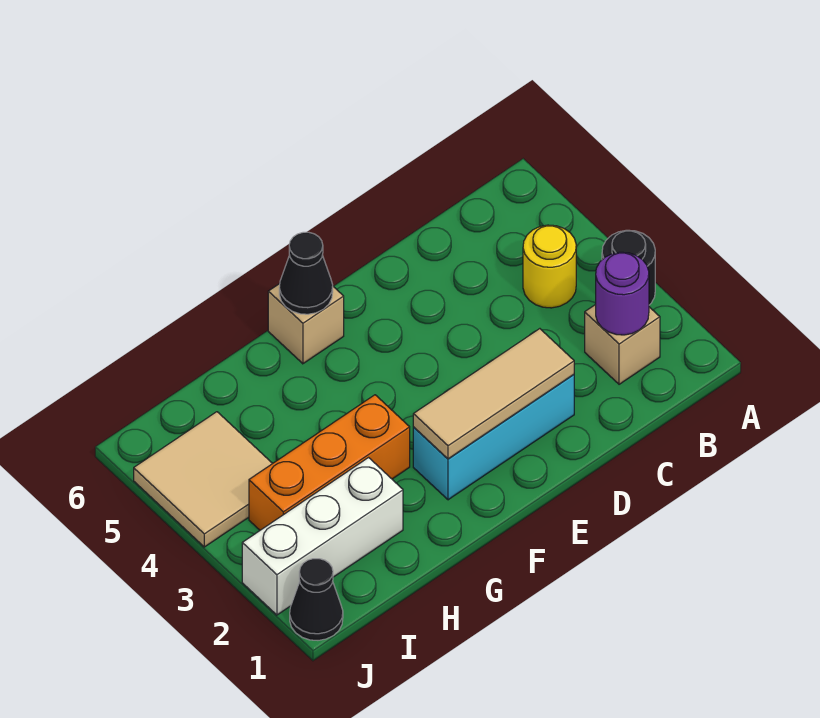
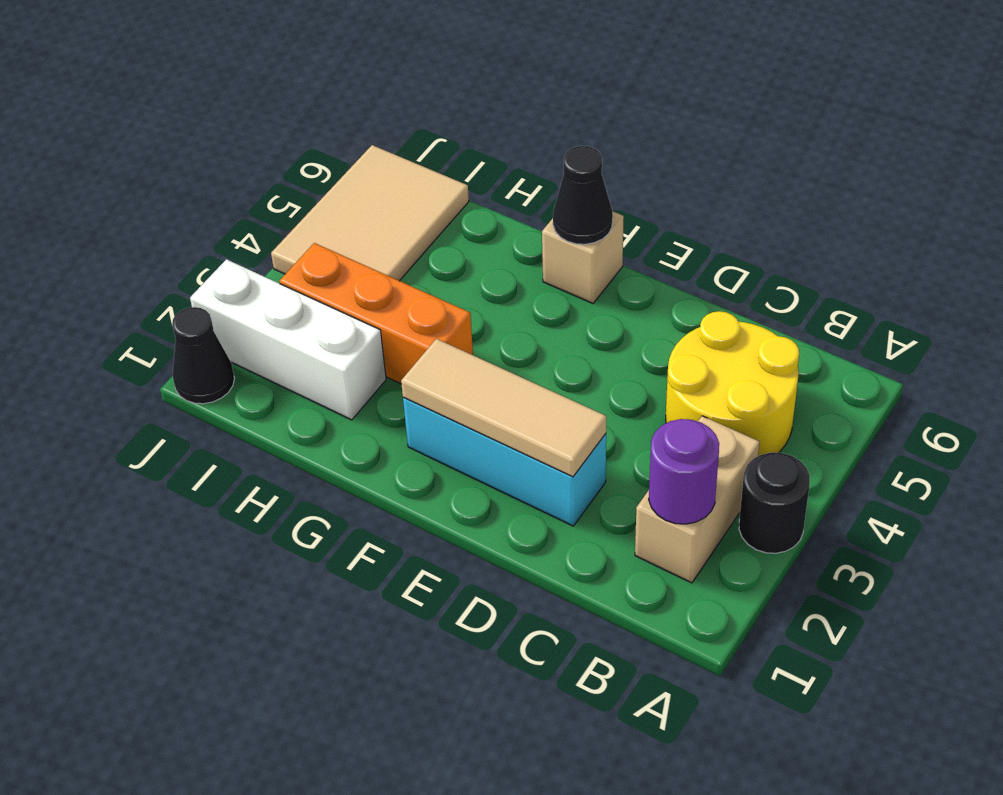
tan 1x1 brick [585,304,660,384] -> tan 1x2 brick [635,416,759,583]
yellow 1x1 round brick [523,225,576,308] -> yellow 2x2 round brick [666,311,799,456]
tan 2x2 tile [134,412,273,547] -> tan 2x3 tile [271,145,469,281]

